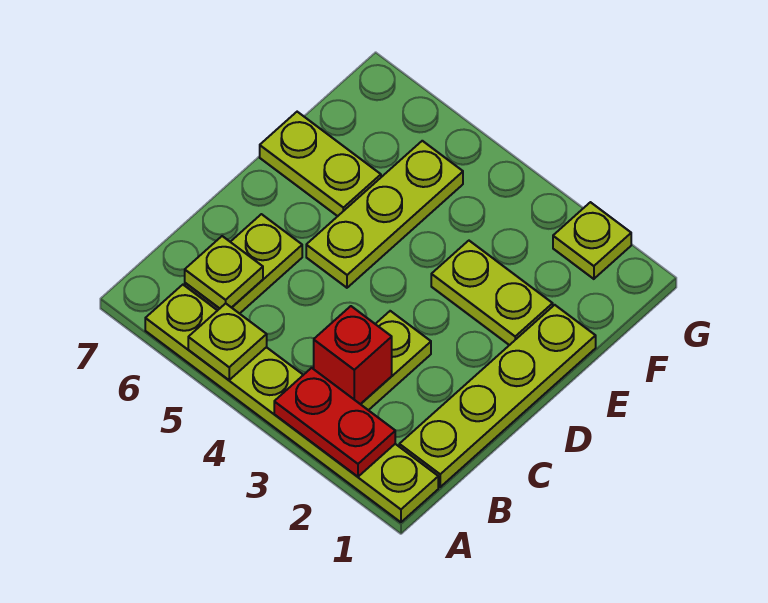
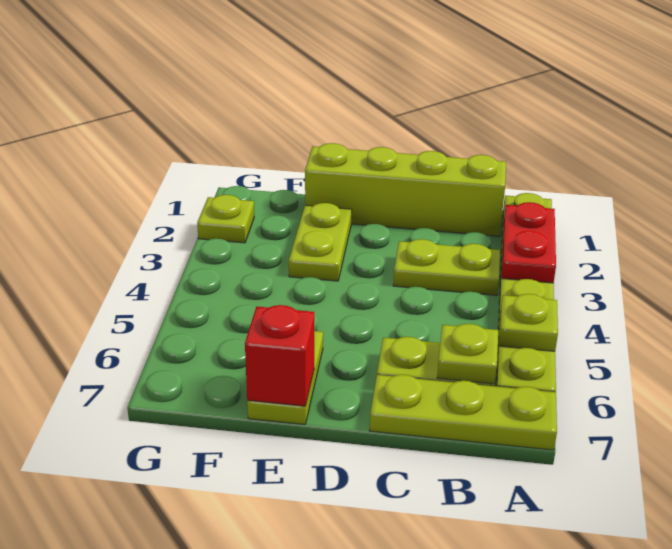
lime 1x4 plate [399,305,596,487] -> lime 1x4 brick [305,143,506,236]
red 1x1 brick [314,306,392,404] -> red 1x1 brick moved to [245,305,314,406]
lime 1x3 plate [306,141,463,288] -> lime 1x3 plate moved to [370,375,557,450]

